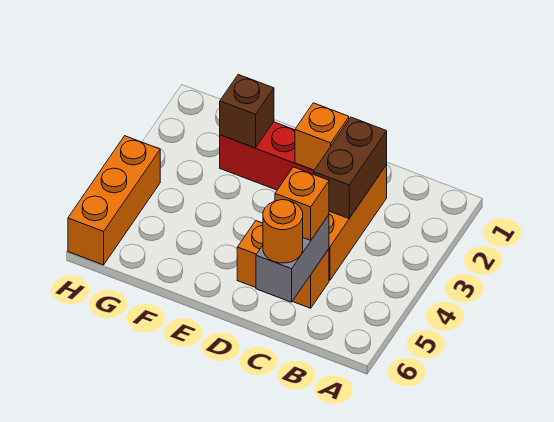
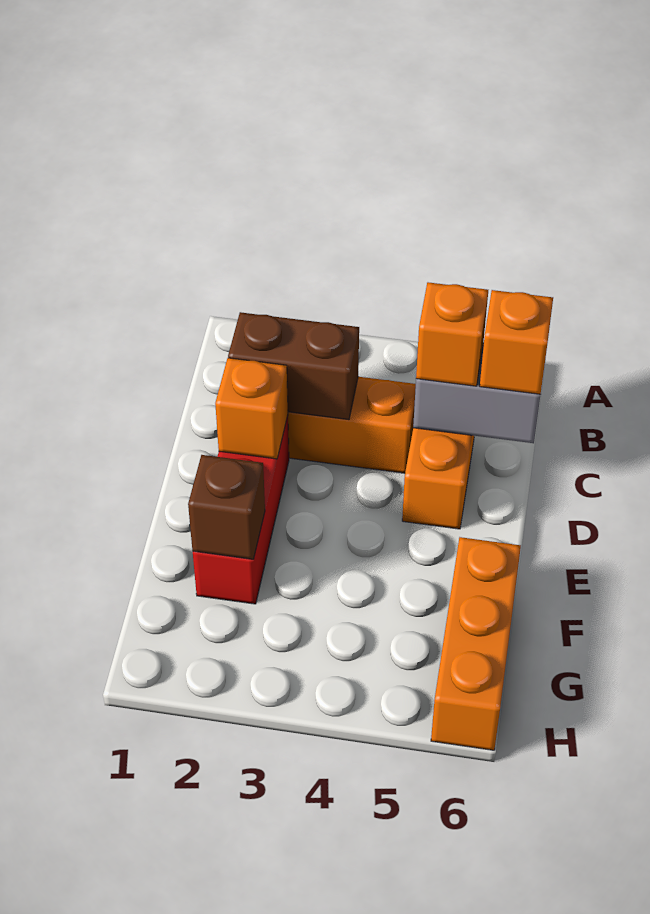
orange 1x1 round brick [263,199,303,263] -> orange 1x1 brick [480,290,553,394]
orange 1x3 brick [68,136,160,265] -> orange 1x3 brick turned to [431,537,521,750]

